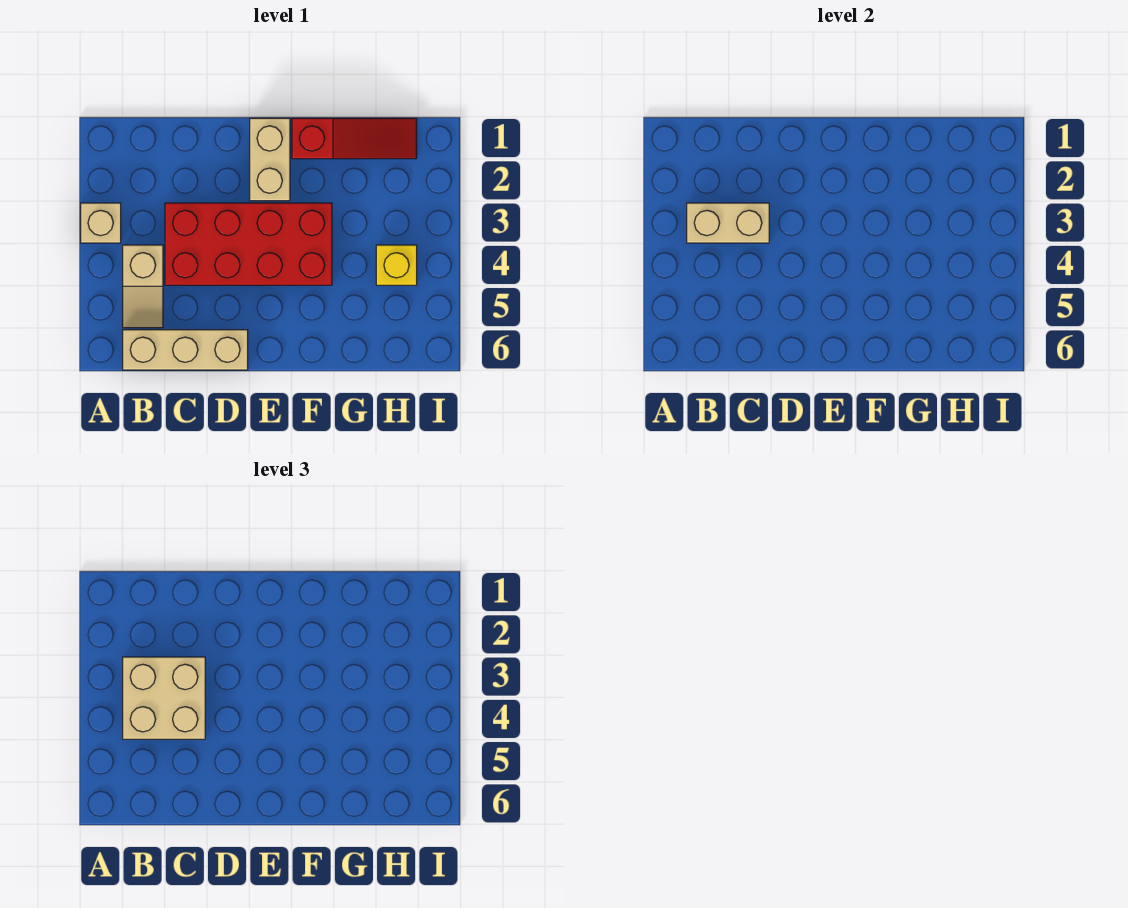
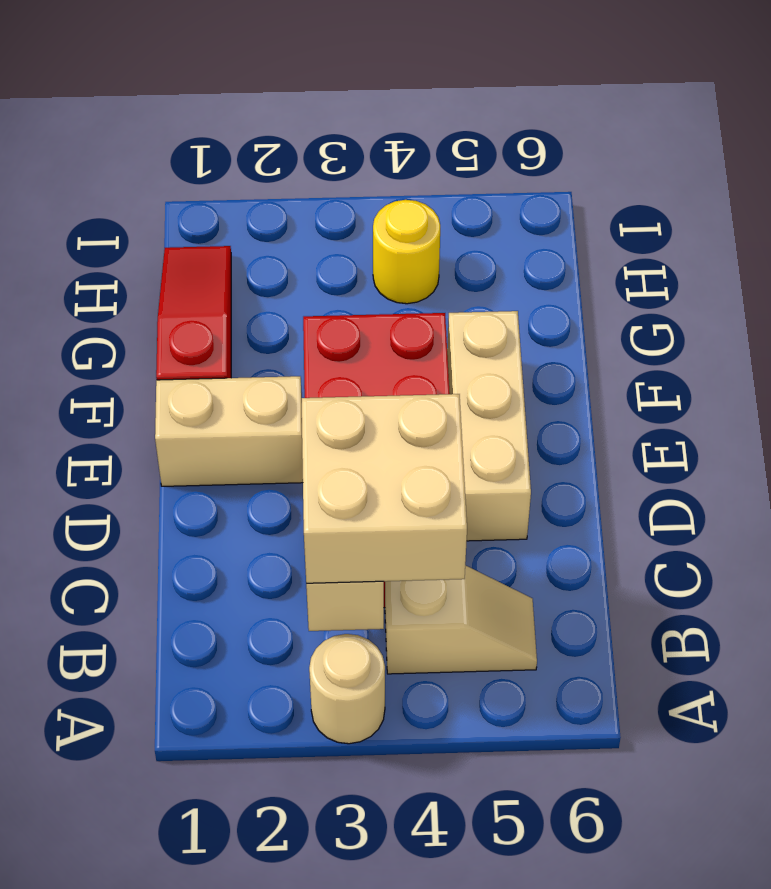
tan 1x1 brick [81,203,121,243] -> tan 1x1 round brick [309,634,385,744]
tan 1x3 brick [123,330,248,370] -> tan 1x3 brick moved to [447,311,531,541]
yellow 1x1 brick [376,245,417,285] -> yellow 1x1 round brick [373,200,440,304]

